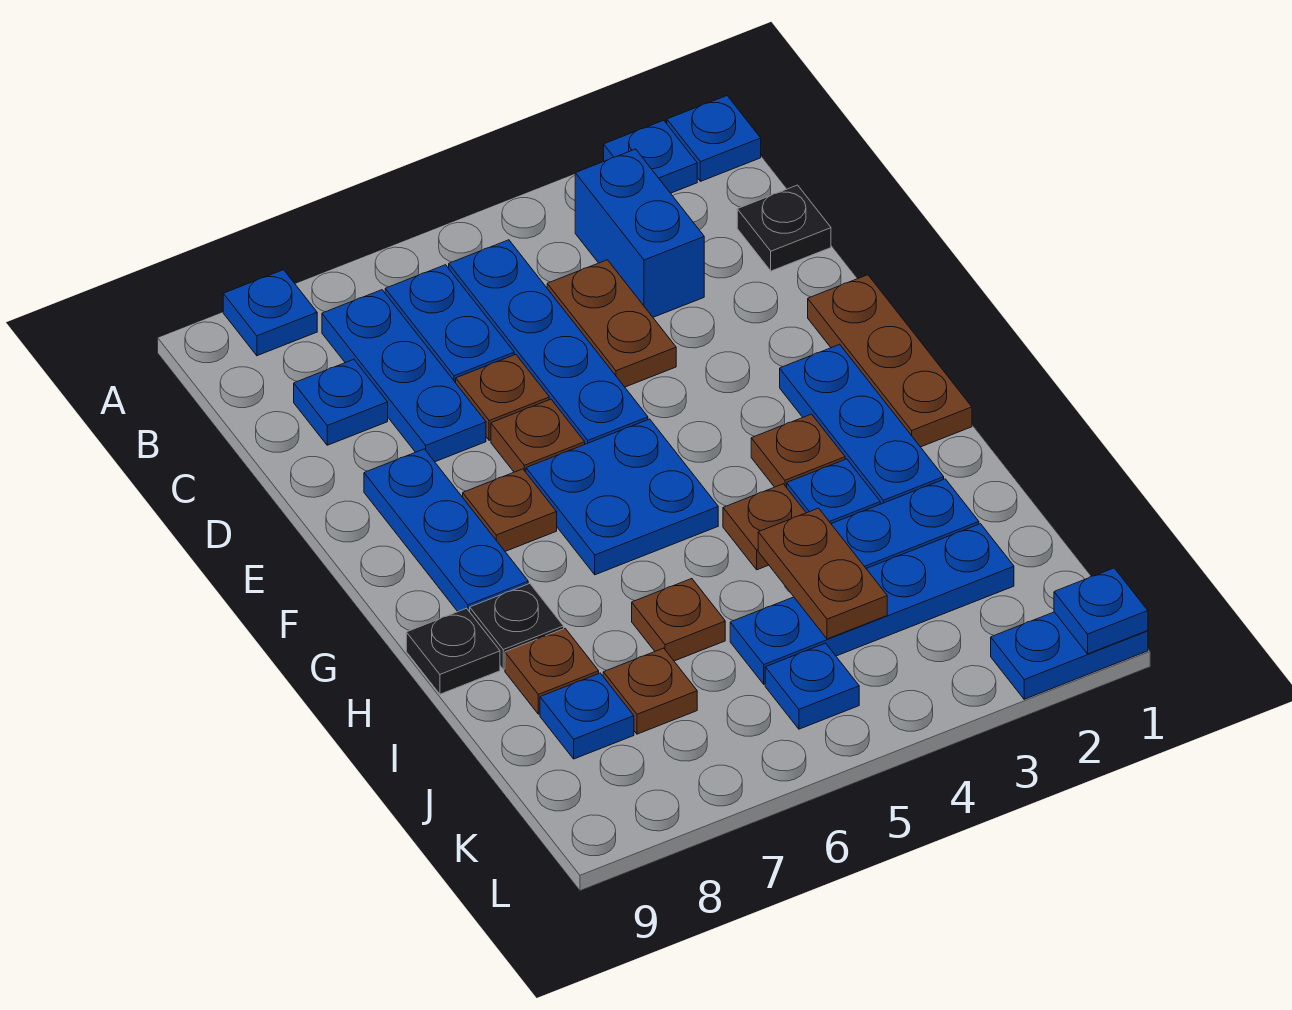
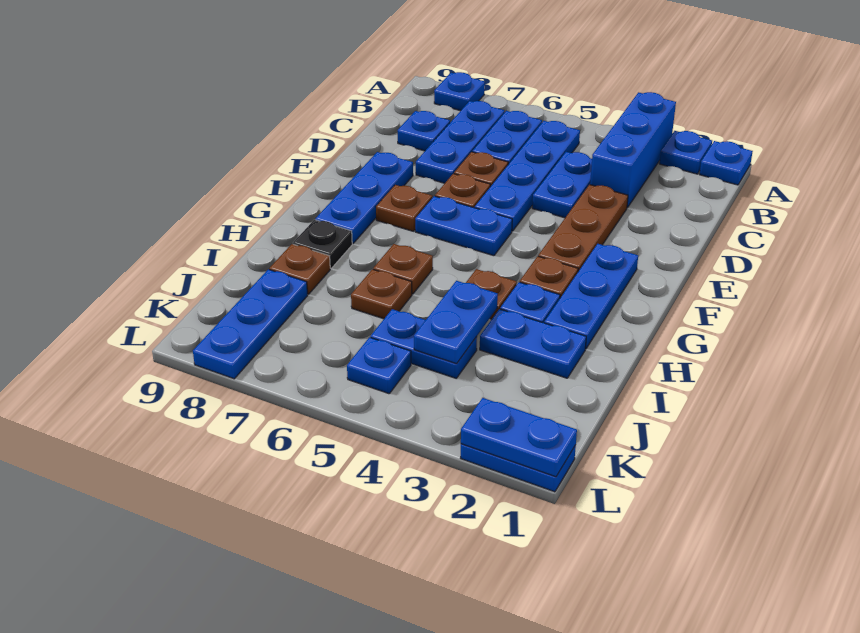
blue 1x2 brick [575,149,704,317] -> blue 1x3 brick [590,92,676,208]
black 1x1 plate [737,185,831,271] -> none
brown 1x2 plate [547,260,676,387] -> blue 1x2 plate [532,152,592,218]
brown 1x3 plate [808,275,972,447] -> brown 1x3 plate moved to [538,185,628,271]
blue 2x2 plate [526,419,718,575] -> blue 1x2 plate [415,196,512,256]
black 1x1 plate [406,608,500,694] -> none
brown 1x2 plate [758,508,887,639] -> blue 1x2 plate [414,281,498,364]
blue 1x4 plate [730,524,1014,684] -> blue 1x2 plate [371,309,477,378]
brown 1x1 plate [603,648,697,734] -> brown 1x1 plate moved to [373,244,433,294]
blue 1x1 plate [540,673,634,759] -> blue 1x3 plate [193,269,308,379]
blue 1x1 plate [1054,568,1148,654] -> blue 1x2 plate [461,398,577,477]

